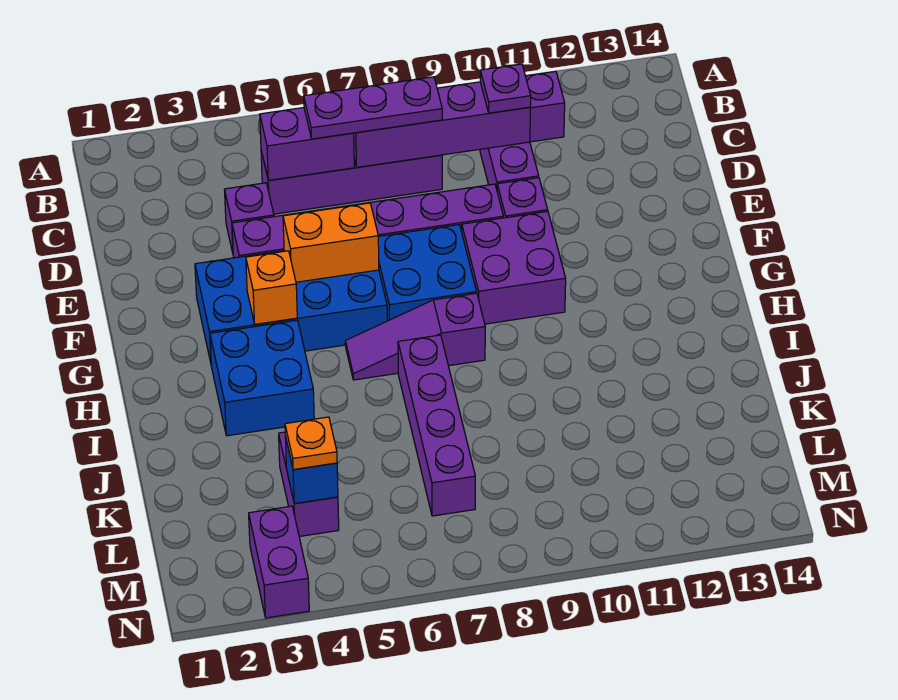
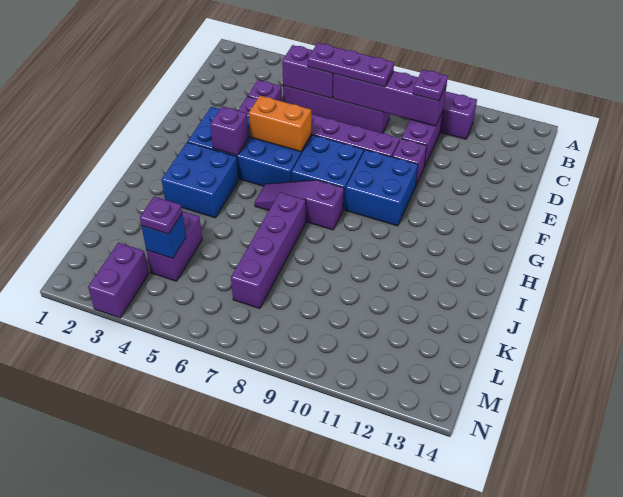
purple 2x2 brick [462,211,566,324] -> blue 2x2 brick [345,150,418,226]
orange 1x1 brick [246,251,297,324] -> purple 1x1 brick [210,106,249,155]
orange 1x1 plate [285,417,337,470] -> purple 1x1 plate [140,197,182,234]

